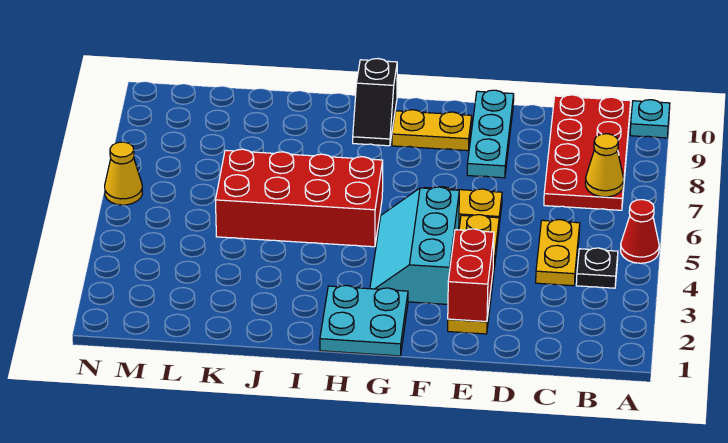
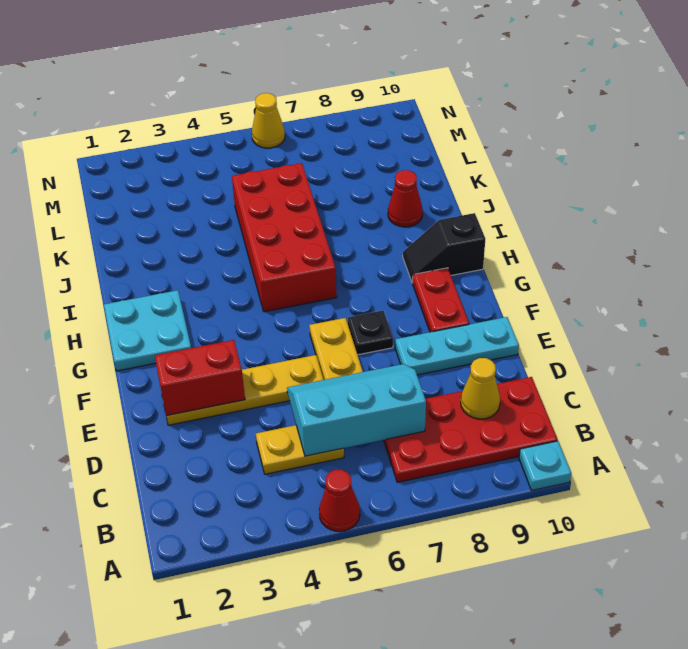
black 1x1 plate [576,248,618,288] -> black 1x1 plate moved to [348,311,393,355]
yellow 1x1 cone [585,134,624,197] -> yellow 1x1 cone moved to [461,358,500,419]
cyan 2x3 slope [370,187,459,304] -> cyan 2x3 slope moved to [287,364,426,456]
yellow 1x2 plate [392,110,472,151] -> red 1x2 plate [412,268,469,332]
none -> red 1x1 cone [388,170,423,227]

